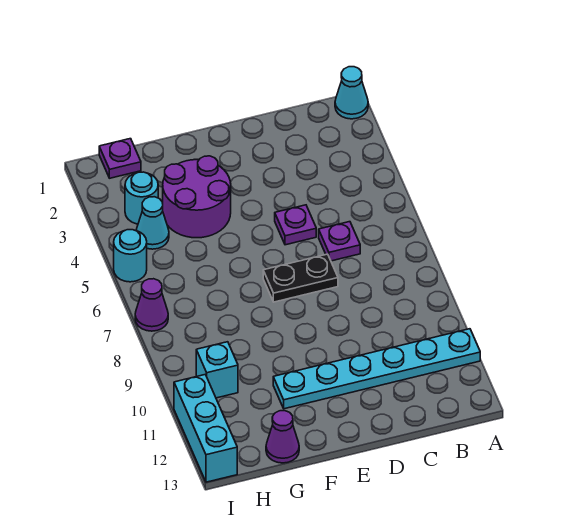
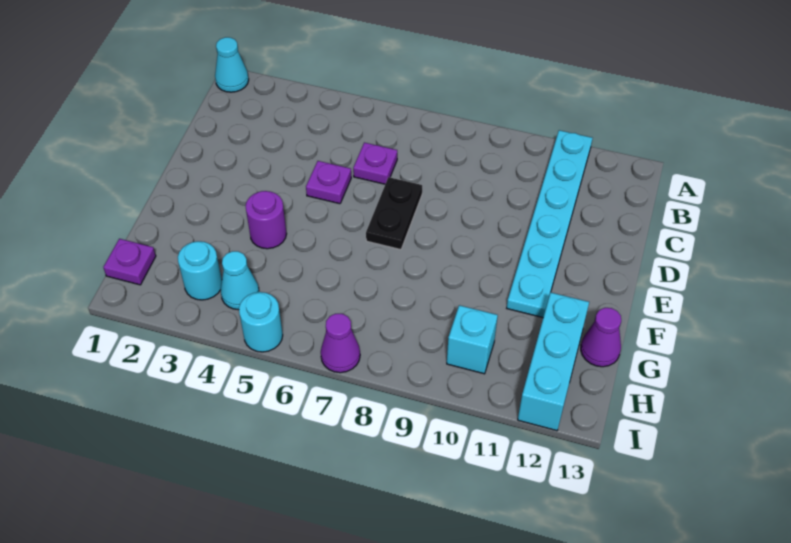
purple 2x2 round brick [163,156,231,238] -> purple 1x1 round brick [245,191,287,249]
cyan 1x3 brick [174,375,237,482] -> cyan 1x3 brick turned to [518,292,589,431]

